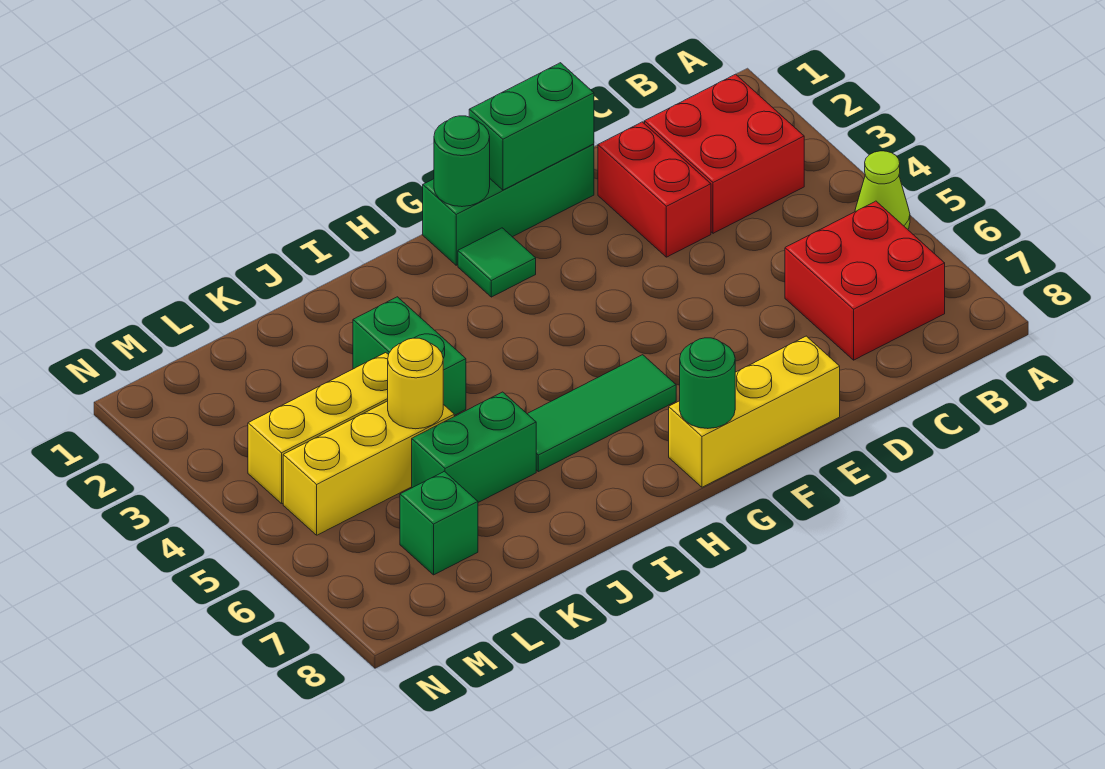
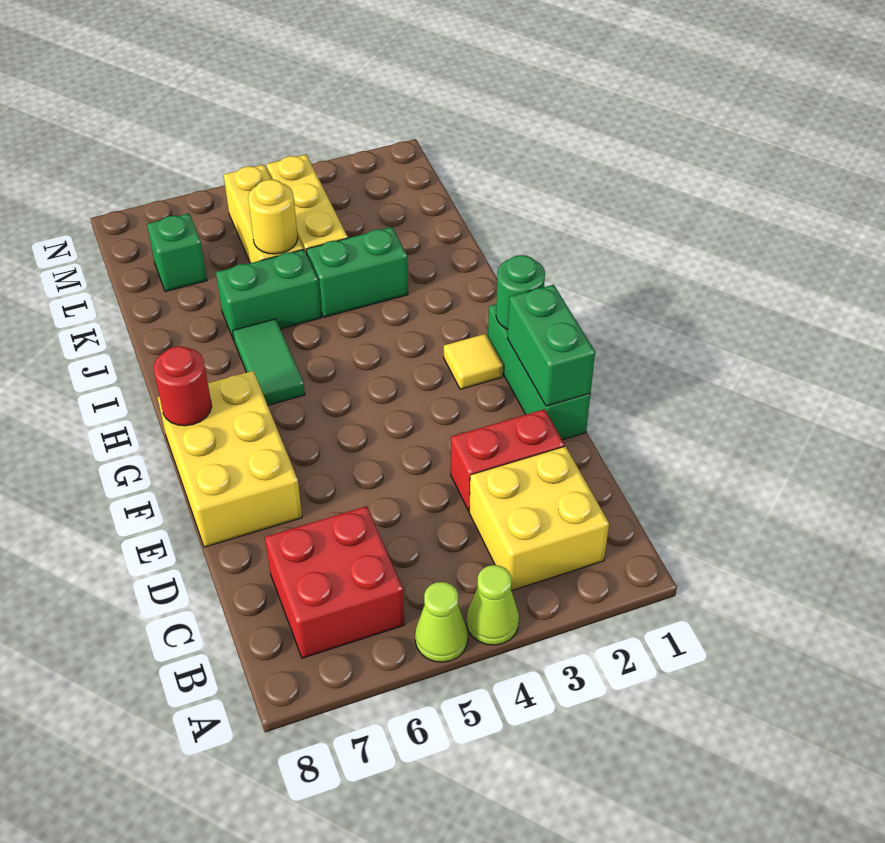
none -> lime 1x1 cone [467,565,519,645]
red 2x2 brick [645,74,804,233] -> yellow 2x2 brick [469,446,609,591]
yellow 1x3 brick [669,336,840,487] -> yellow 2x3 brick [157,371,302,547]
green 1x1 tile [458,228,536,297] -> yellow 1x1 tile [444,334,503,389]
green 1x3 tile [528,355,676,472] -> green 1x2 tile [233,319,305,405]
green 1x1 round brick [680,338,735,429] -> red 1x1 round brick [154,346,212,426]
green 1x2 brick [412,392,536,502] -> green 1x2 brick turned to [216,250,321,340]

